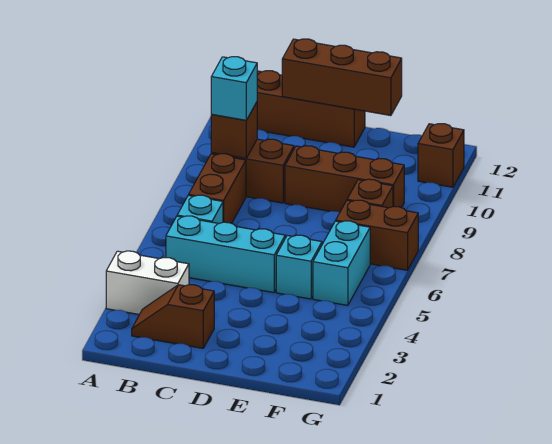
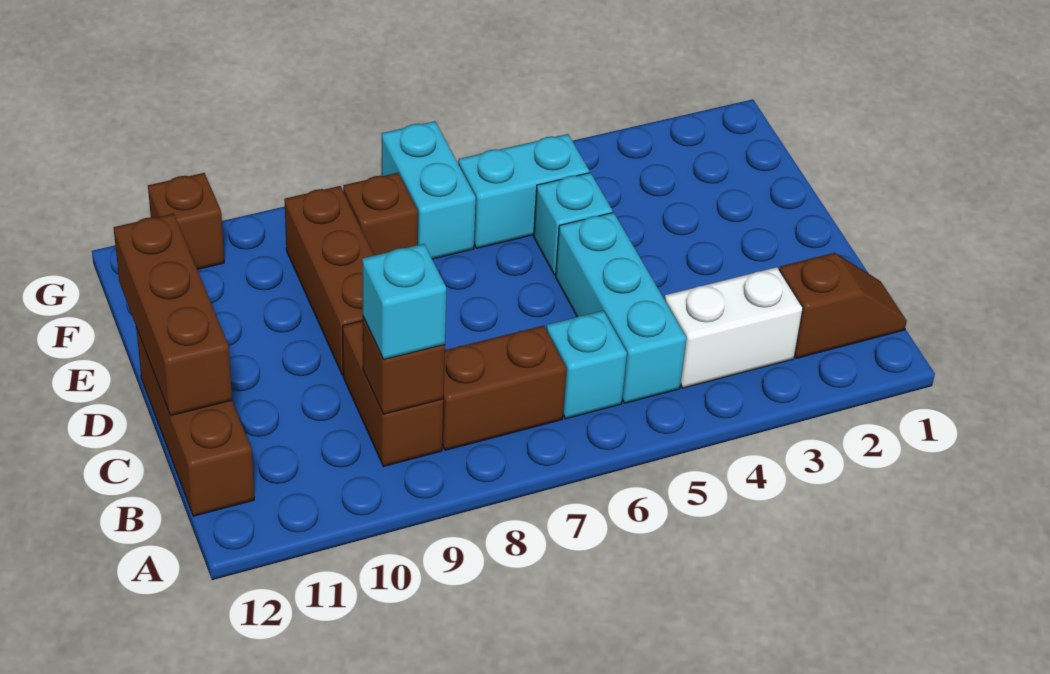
white 1x2 brick [106,251,189,315] -> white 1x2 brick turned to [665,267,803,388]
brown 1x2 slope [132,285,214,348] -> brown 1x2 slope turned to [779,253,907,358]
brown 1x2 brick [336,200,418,270] -> cyan 1x2 brick [382,121,476,259]

